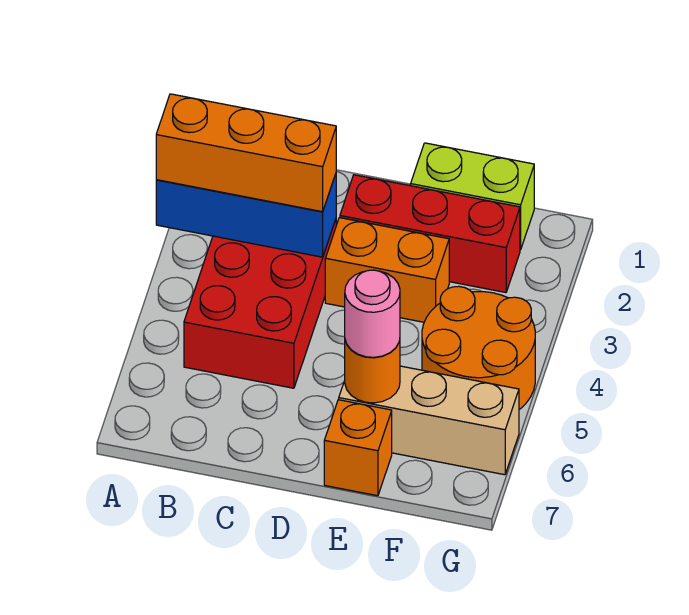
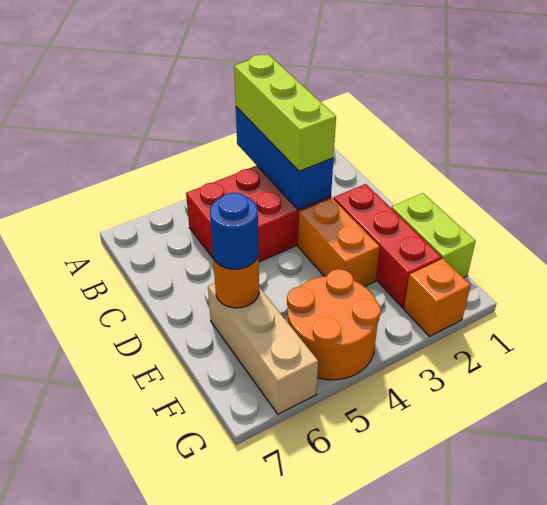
orange 1x3 brick [156,94,336,212] -> lime 1x3 brick [234,54,336,171]
pink 1x1 round brick [345,270,400,357] -> blue 1x1 round brick [210,193,259,269]
orange 1x1 brick [324,400,392,496] -> orange 1x1 brick moved to [404,259,471,336]

